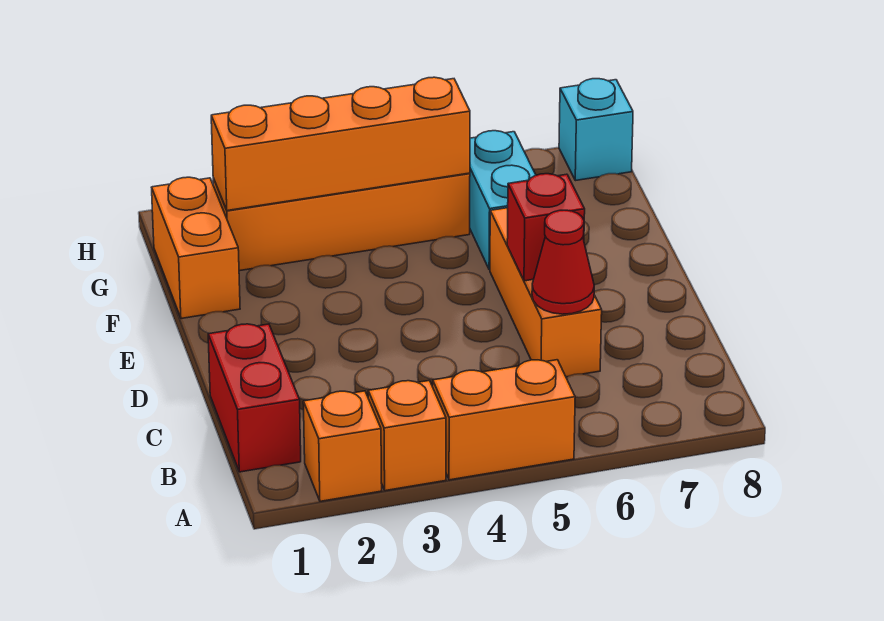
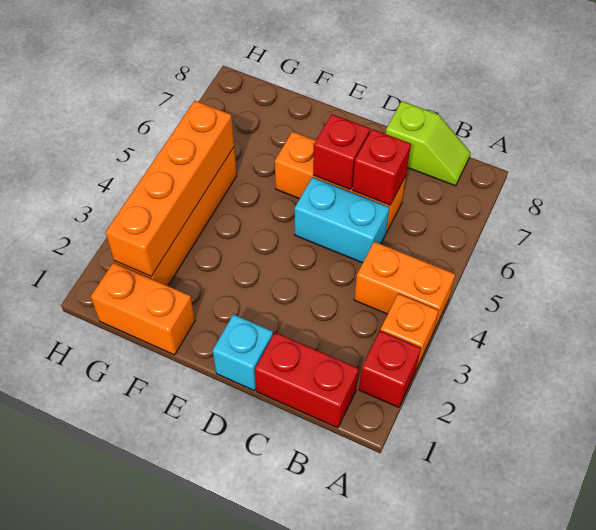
orange 1x1 brick [303,391,382,501] -> red 1x1 brick [359,331,421,407]
orange 1x2 brick [433,360,575,480] -> orange 1x2 brick turned to [354,242,455,332]
none -> lime 1x2 slope [386,101,471,186]
red 1x1 cone [532,210,594,314] -> red 1x1 brick [352,129,411,205]
cyan 1x2 brick [470,131,536,270] -> cyan 1x2 brick moved to [295,177,389,263]
cyan 1x1 brick [559,79,633,181] -> cyan 1x1 brick moved to [213,314,273,391]

